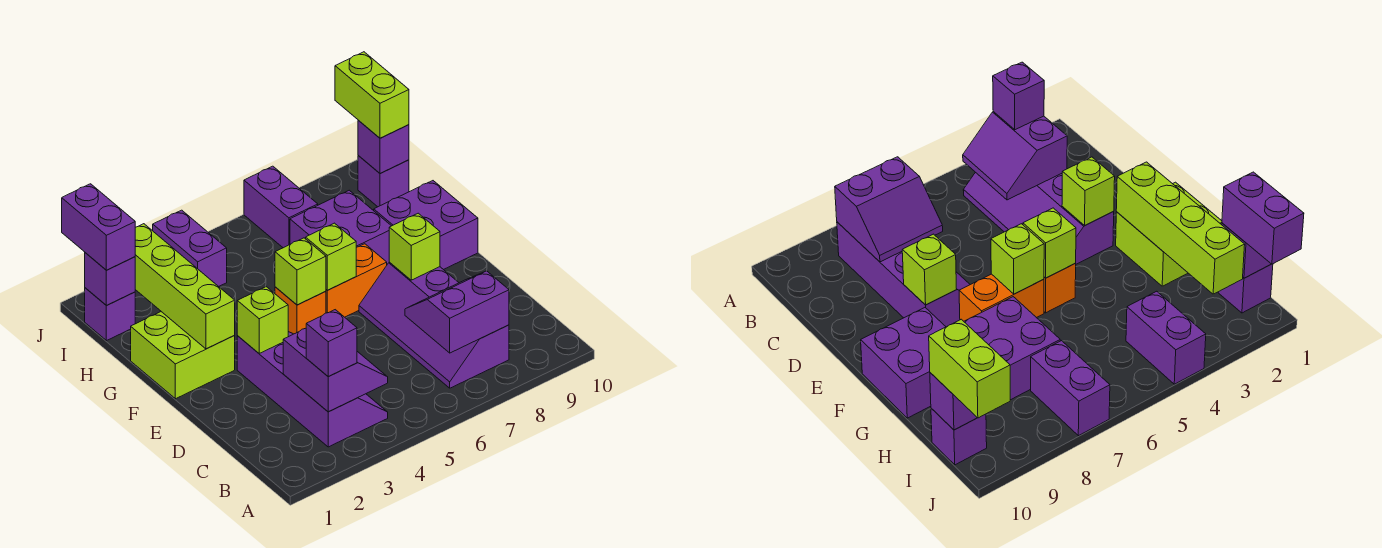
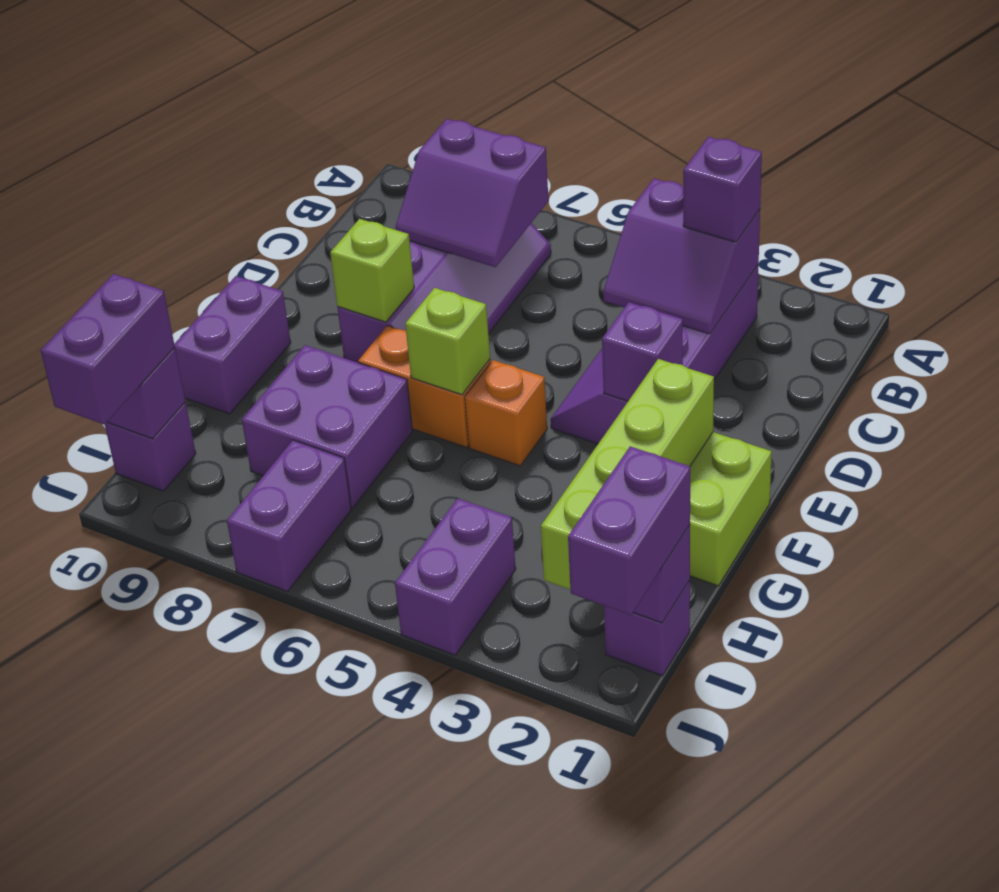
purple 2x2 slope [283,328,388,412] -> purple 2x2 slope turned to [603,179,760,334]
lime 1x1 brick [237,287,288,353] -> purple 1x1 brick [602,302,683,401]
lime 1x1 brick [275,238,326,305] -> none
purple 2x2 brick [374,181,478,270] -> purple 1x2 brick [174,276,291,414]
lime 1x2 brick [335,52,409,138] -> purple 1x2 brick [41,274,175,425]

